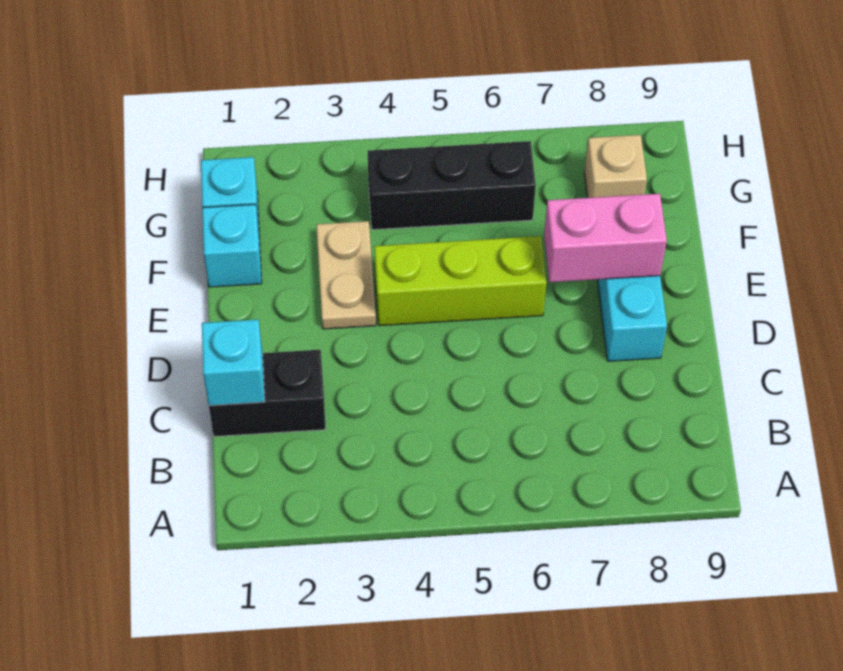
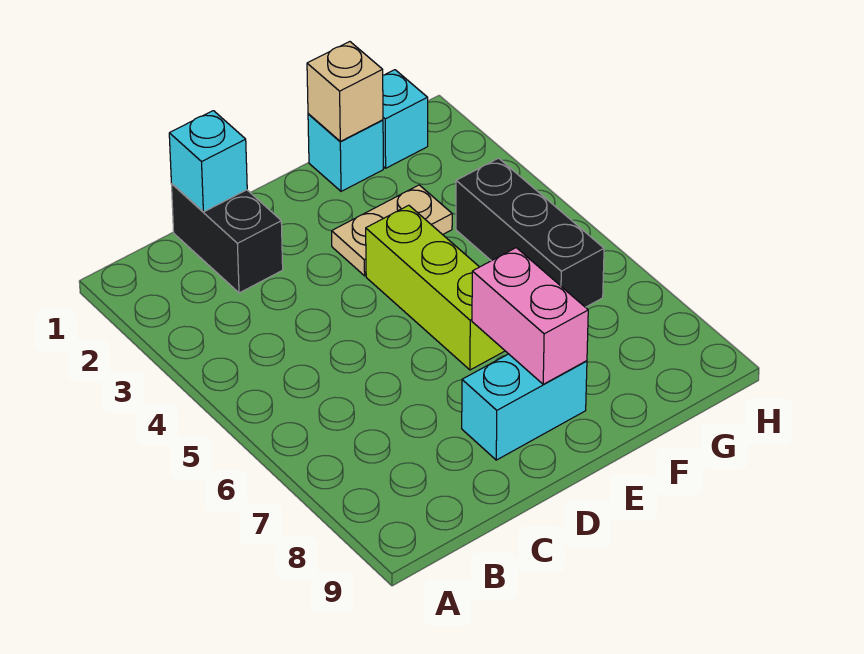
tan 1x1 brick [584,135,647,198] -> tan 1x1 brick moved to [307,42,383,141]

